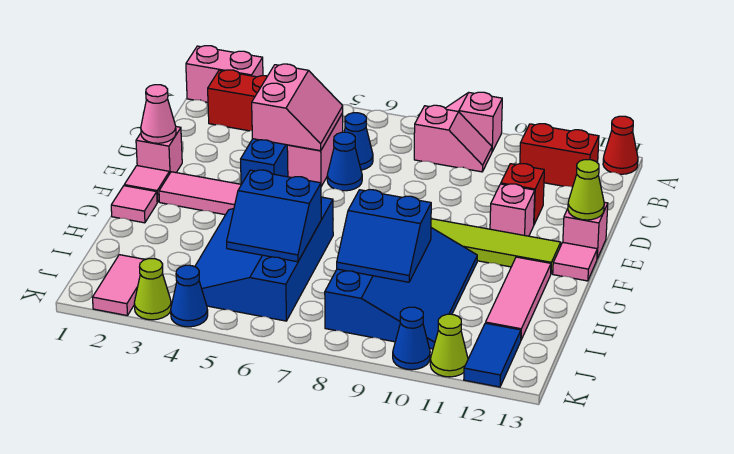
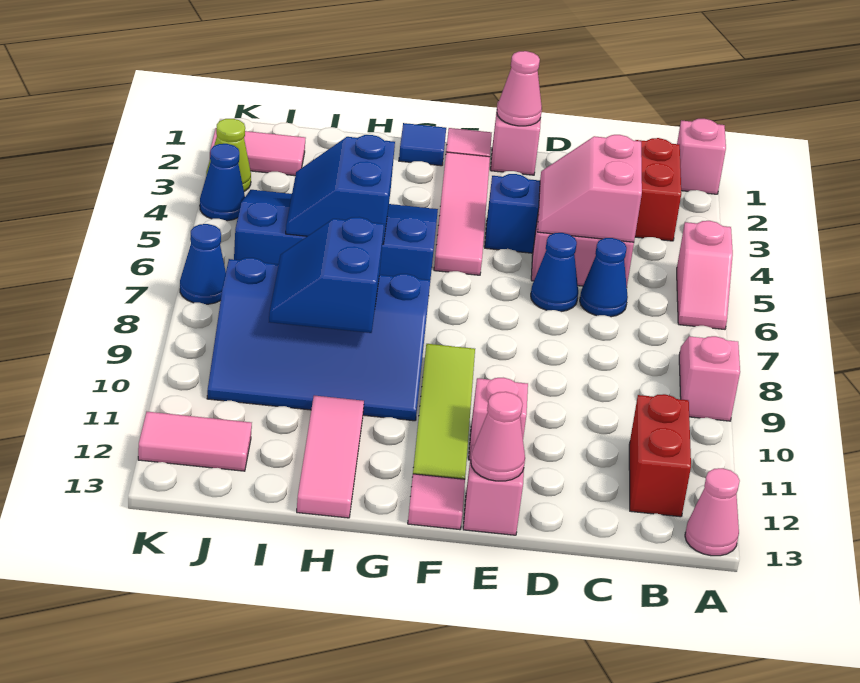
pink 1x2 brick [186,46,263,102] -> pink 1x1 brick [677,119,726,194]
red 1x1 cone [603,116,638,174] -> pink 1x1 cone [685,468,740,556]
pink 1x2 slope [414,105,492,172] -> pink 1x2 slope moved to [677,221,733,329]
pink 2x2 slope [252,64,343,151] -> pink 2x2 slope turned to [538,135,642,242]
red 1x1 brick [501,164,544,224] -> none
lime 1x1 cone [568,160,604,220] -> pink 1x1 cone [471,392,525,481]
pink 1x1 tile [111,186,157,223] -> blue 1x1 tile [399,123,446,166]
pink 1x3 tile [486,257,551,340] -> pink 1x3 tile turned to [297,396,364,518]
blue 1x2 tile [464,323,521,387] -> pink 1x2 tile [138,412,252,471]
blue 1x1 cone [393,307,430,370] -> blue 1x1 cone moved to [180,224,226,304]
lime 1x1 cone [430,314,468,377] -> none

